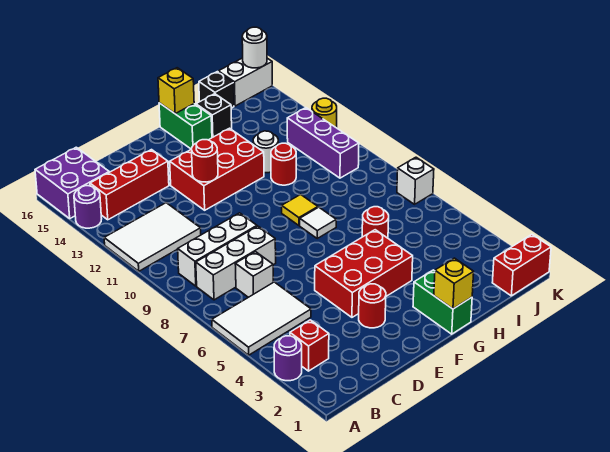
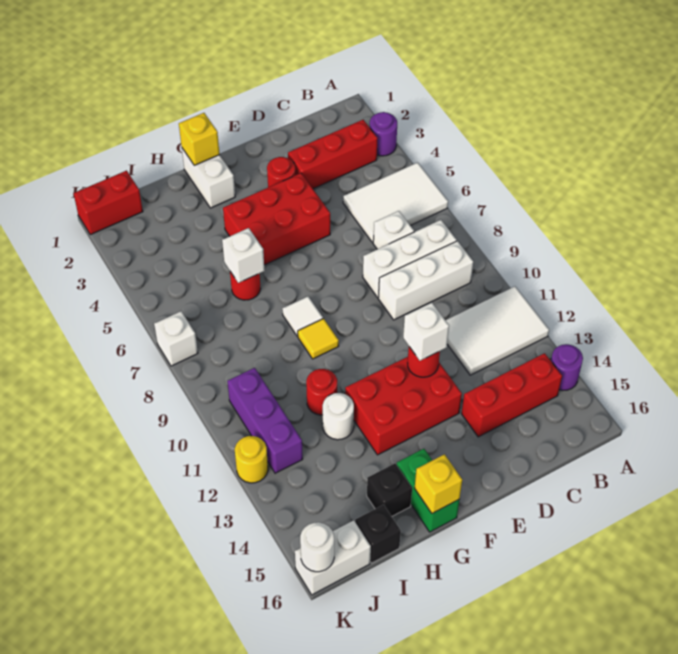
purple 2x2 brick [35,147,109,218] -> none
red 1x1 brick [290,320,329,371] -> red 1x3 brick [288,120,378,189]
none -> white 1x1 brick [403,303,449,361]
green 1x2 brick [413,270,472,334] -> white 1x2 brick [182,148,235,208]
none -> white 1x1 brick [222,228,265,283]

